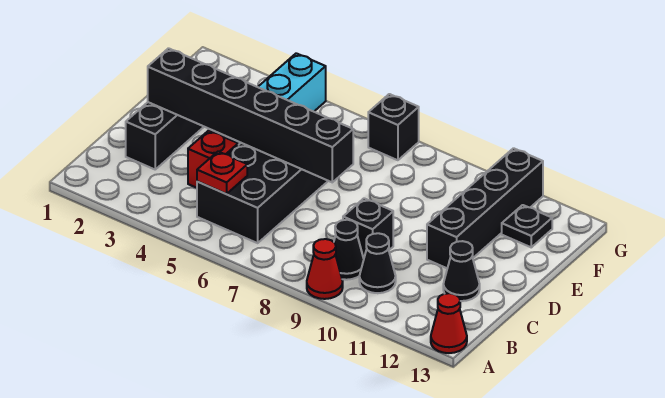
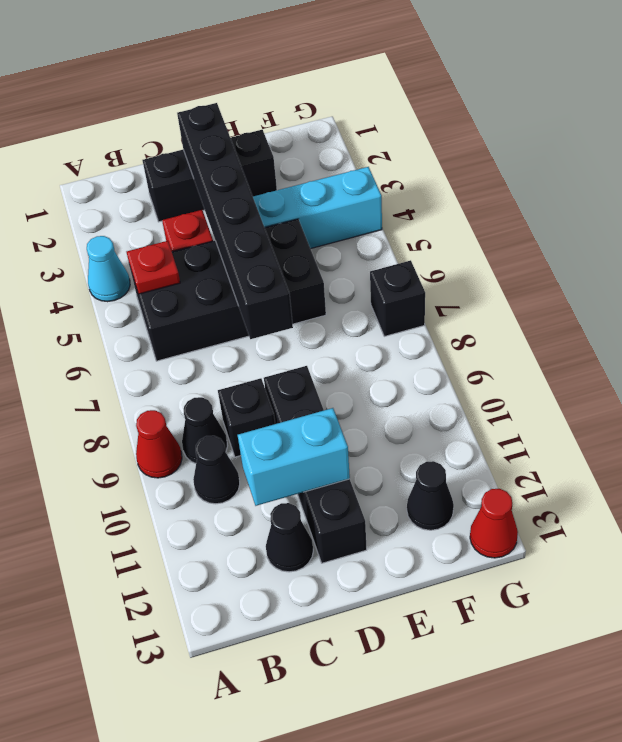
none -> cyan 1x1 cone [87,236,130,302]
red 1x1 cone [431,293,467,353] -> red 1x1 cone moved to [470,489,518,558]
none -> cyan 1x2 brick [238,408,350,506]
black 1x4 brick [427,148,543,268] -> black 1x4 brick turned to [264,366,367,563]
black 1x1 plate [502,205,552,247] -> black 1x1 cone [407,461,454,530]

